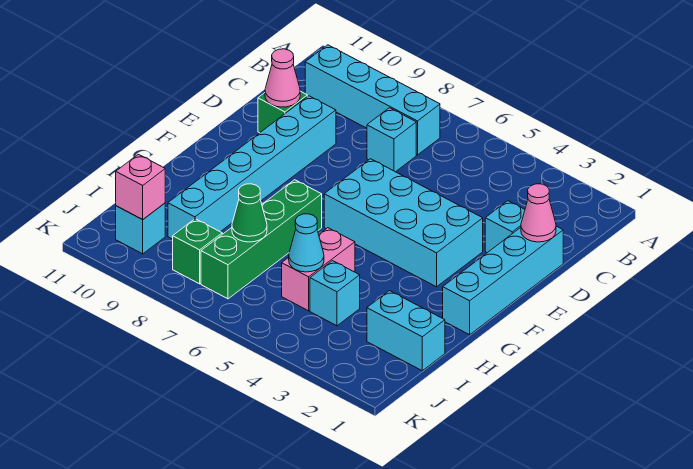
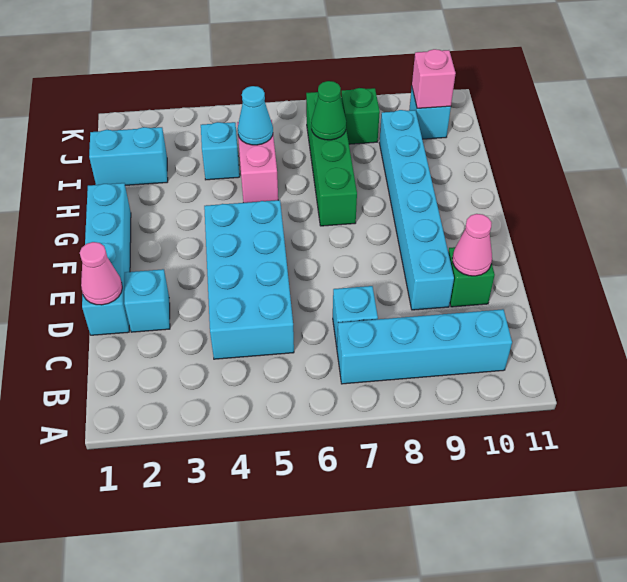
cyan 2x4 brick [324,159,483,287] -> cyan 2x4 brick turned to [204,200,294,359]

